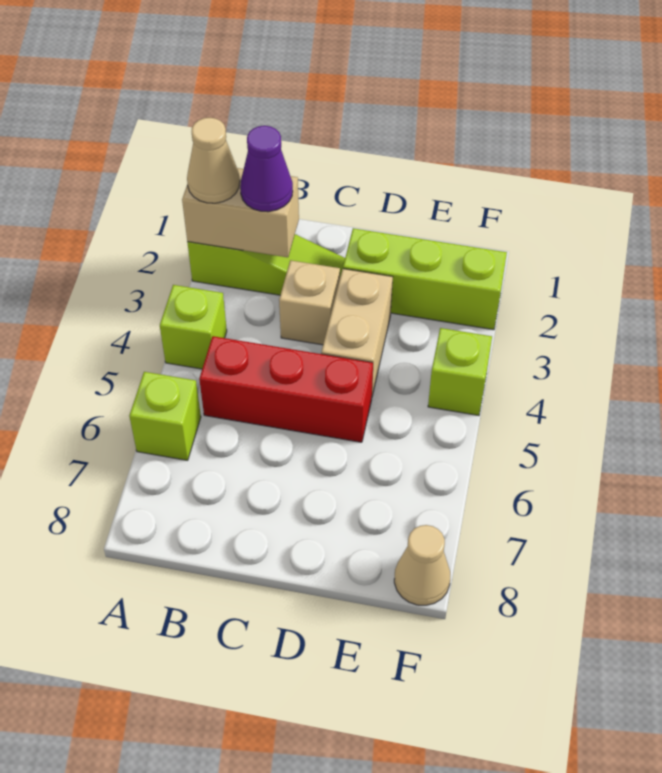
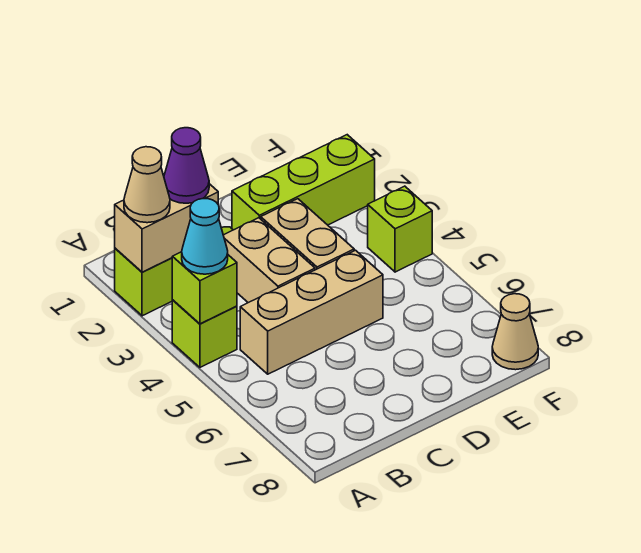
none -> cyan 1x1 cone [182,199,228,274]
lime 1x1 brick [129,372,201,460] -> lime 1x1 brick moved to [172,252,237,324]
red 1x3 brick [199,336,373,442] -> tan 1x3 brick [240,250,383,374]
tan 1x1 brick [279,260,340,345] -> tan 1x2 brick [223,218,315,303]

